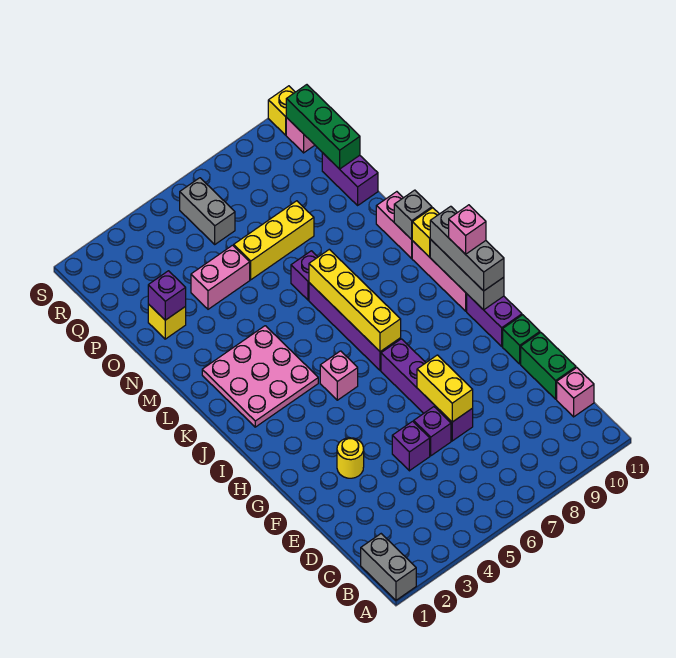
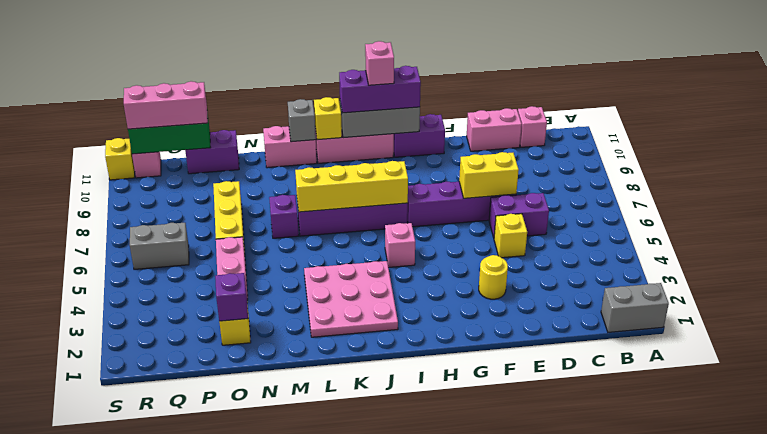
green 1x2 brick [521,332,576,399] -> pink 1x2 brick [467,108,522,151]
purple 1x1 brick [392,421,430,471] -> yellow 1x1 brick [494,214,527,258]
purple 1x1 brick [414,407,451,456] -> purple 1x2 brick [489,193,549,238]
green 1x1 brick [503,315,540,364] -> none
grey 1x3 brick [430,206,504,291] -> purple 1x3 brick [339,66,421,113]
none -> pink 1x3 brick [124,81,208,129]

